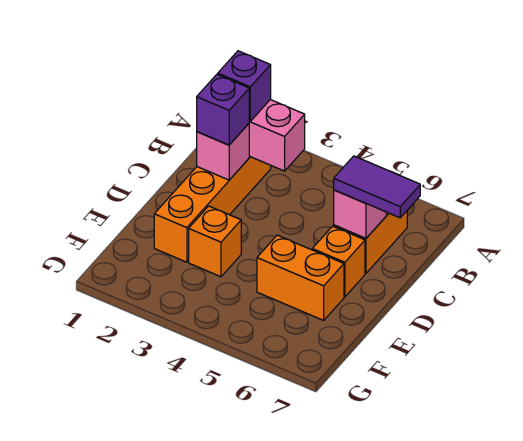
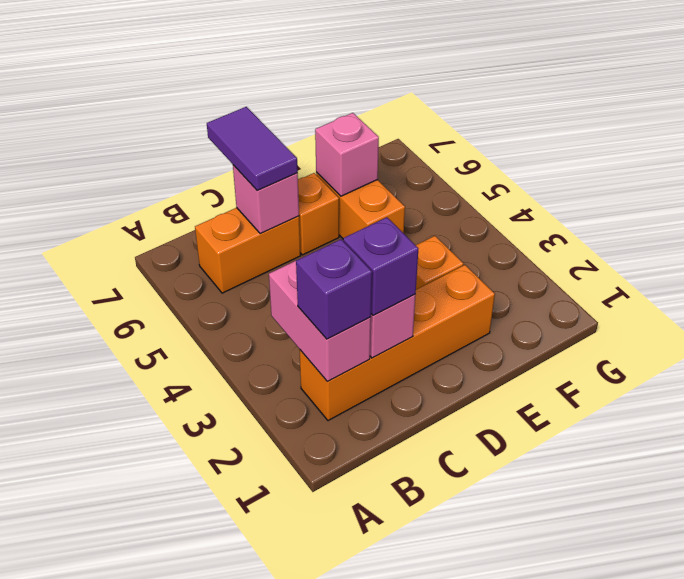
none -> pink 1x1 brick [315,113,379,196]

